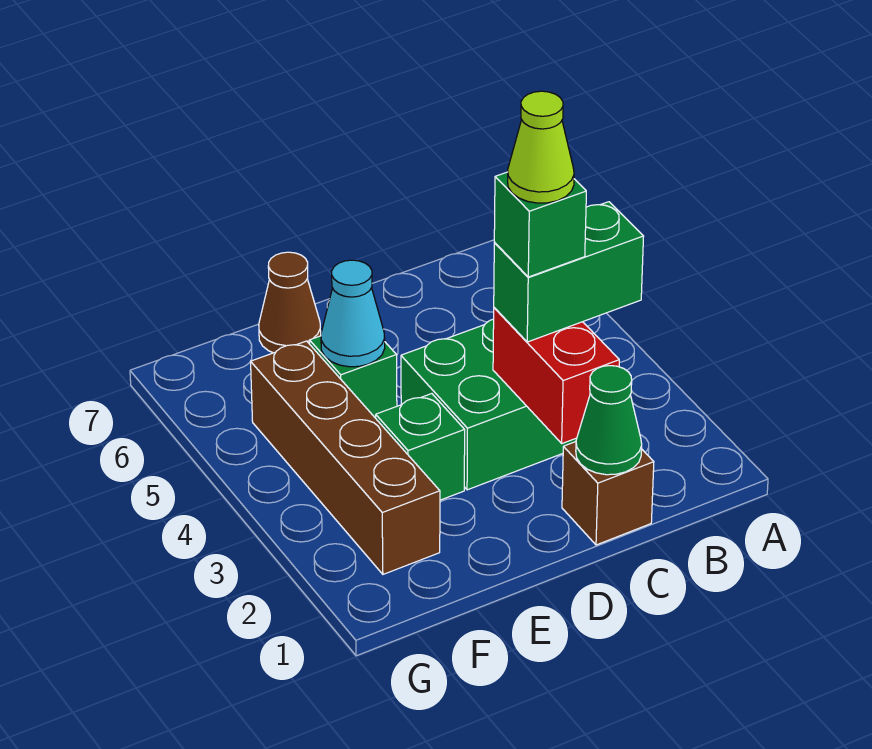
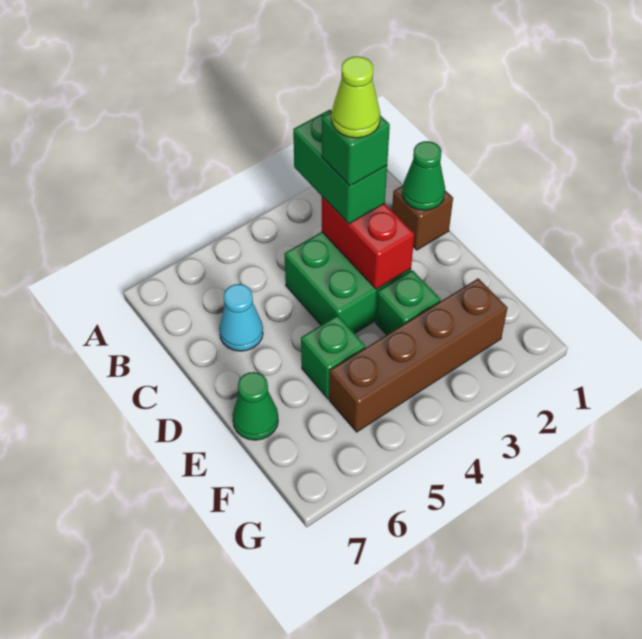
red 1x2 brick [493,308,619,443] -> red 1x2 brick turned to [322,197,414,289]
cyan 1x1 cone [321,260,385,367] -> cyan 1x1 cone moved to [219,284,263,351]
brown 1x1 cone [259,252,321,353] -> green 1x1 cone [232,372,278,440]

